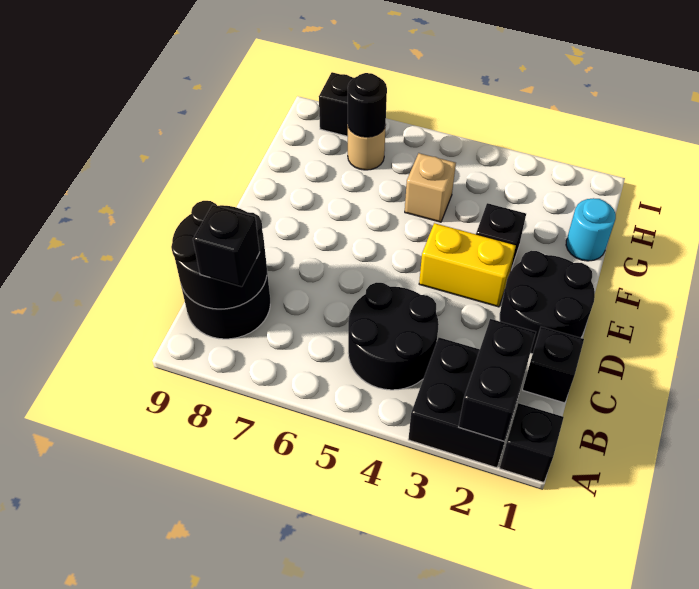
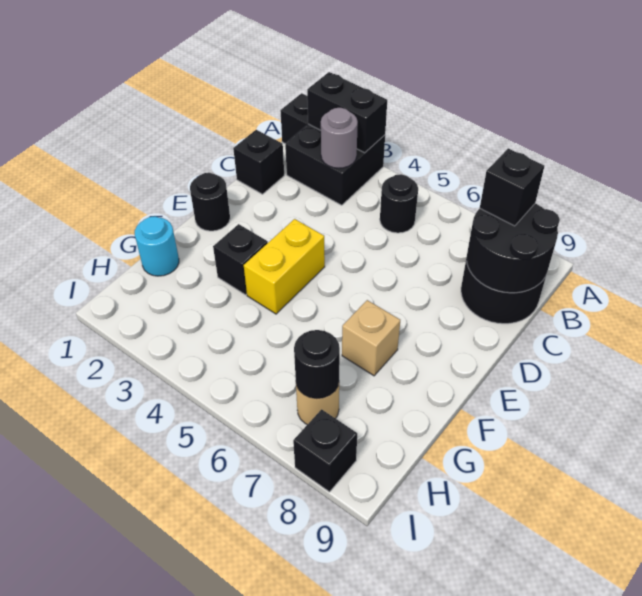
black 1x2 brick [459,319,536,441] -> black 1x2 brick turned to [307,72,387,153]
none -> grey 1x1 round brick [321,108,358,168]
black 2x2 round brick [348,283,439,390] -> black 1x1 round brick [380,174,418,233]
black 2x2 round brick [500,251,595,354] -> black 1x1 round brick [190,173,230,231]
yellow 1x2 brick [419,223,516,307] -> yellow 1x2 brick turned to [244,219,325,314]
tan 1x1 brick [405,153,456,222] -> tan 1x1 brick moved to [342,300,400,376]

